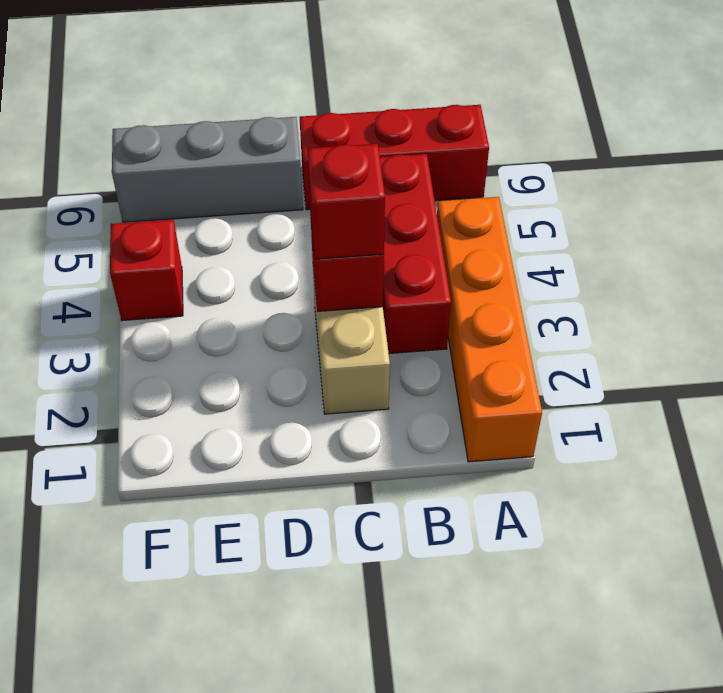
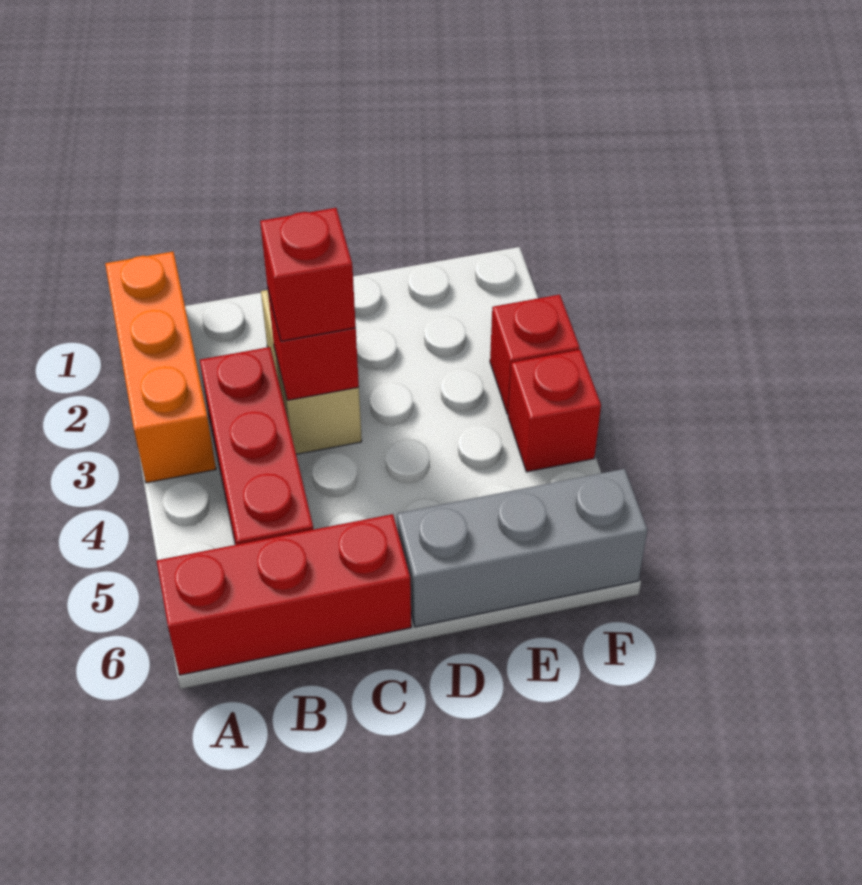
orange 1x4 brick [437,197,542,462] -> orange 1x3 brick [105,252,216,483]
none -> red 1x1 brick [490,295,580,414]

